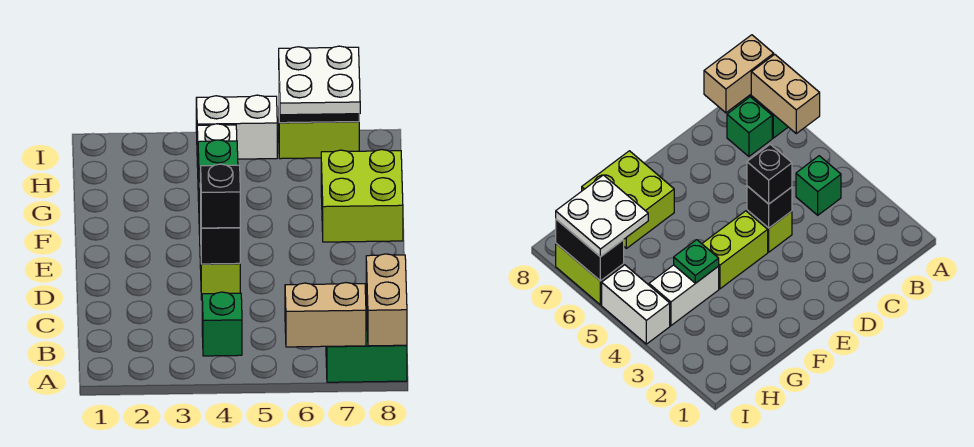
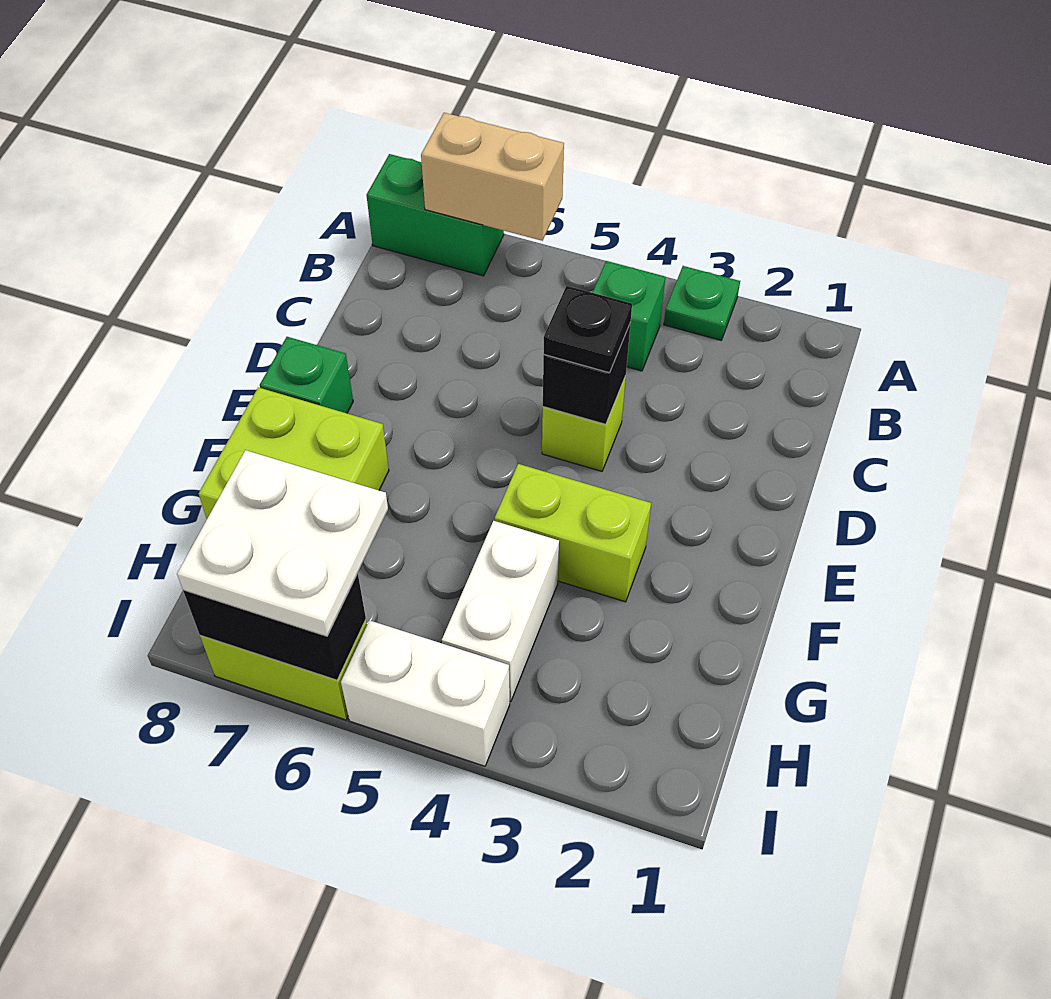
tan 1x2 brick [366,254,407,346] -> none
green 1x1 brick [727,97,772,156] -> green 1x1 brick moved to [260,337,353,413]
black 1x1 brick [201,164,240,228] -> black 1x1 plate [544,286,632,373]
lime 1x2 brick [702,211,768,289] -> lime 1x2 brick turned to [495,464,651,602]
green 1x1 plate [198,140,238,180] -> green 1x1 plate moved to [664,266,740,340]

